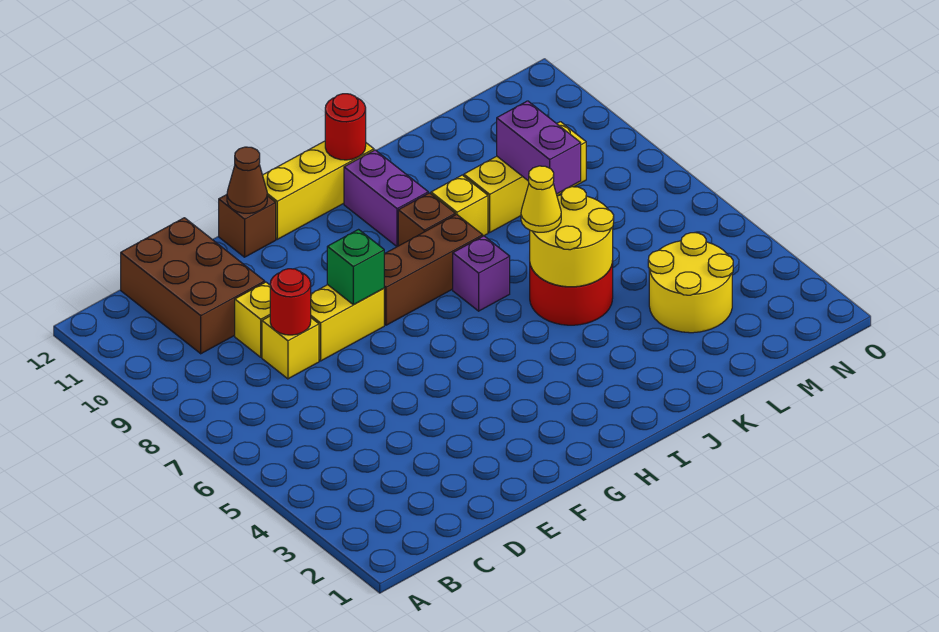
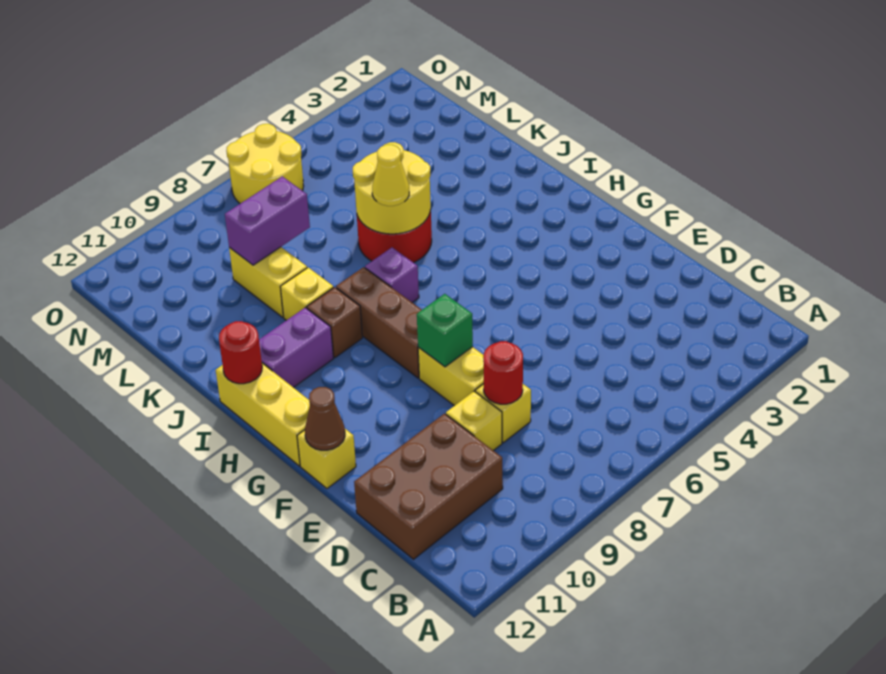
brown 1x1 brick [219,195,276,257] -> yellow 1x1 brick [297,429,356,488]
yellow 1x3 brick [464,122,586,232] -> yellow 1x2 brick [229,247,307,317]
yellow 2x2 round brick [648,233,733,333] -> yellow 2x2 round brick moved to [226,124,304,204]

